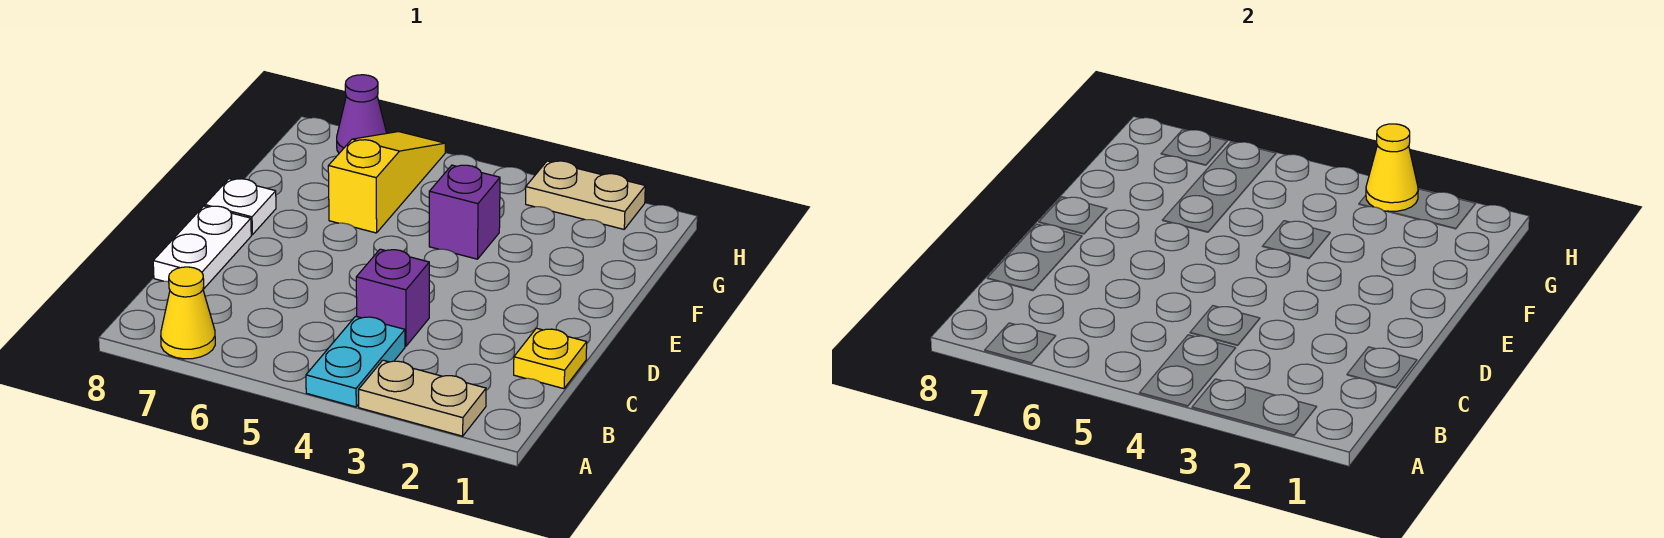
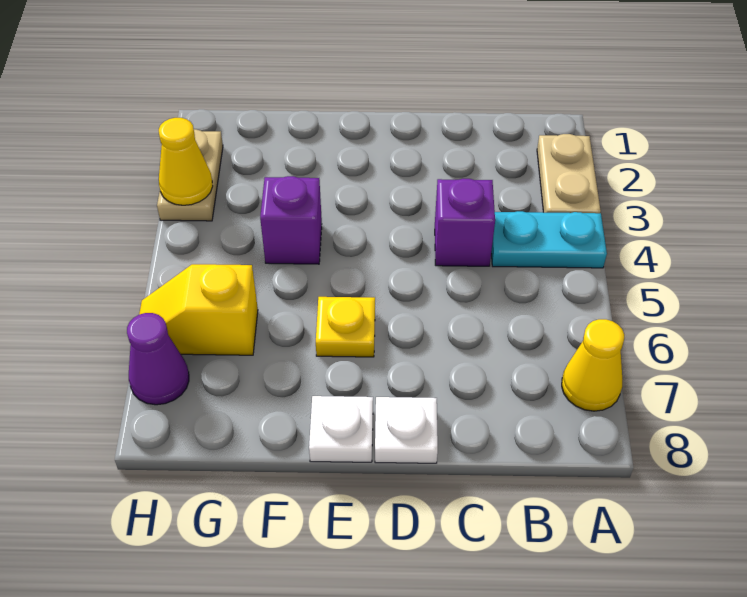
yellow 1x1 plate [514,328,587,389] -> yellow 1x1 plate moved to [316,297,375,357]
white 1x2 plate [153,206,251,289] -> white 1x1 plate [375,397,438,463]
yellow 1x3 slope [328,132,445,233] -> yellow 1x2 slope [139,264,258,355]

